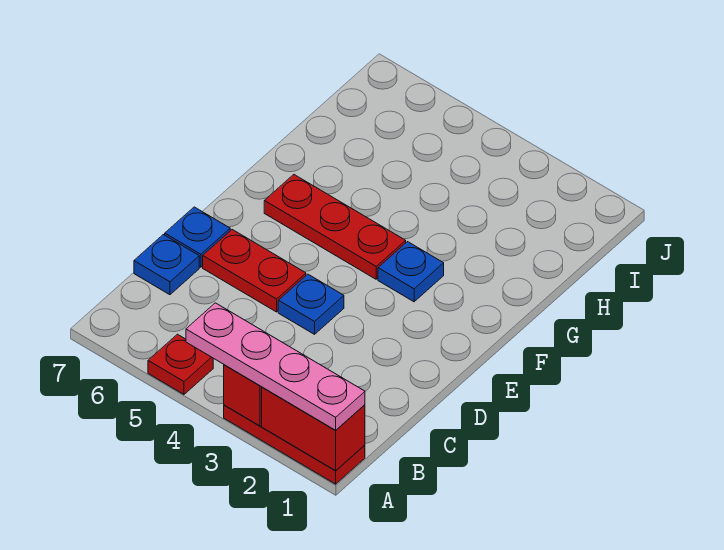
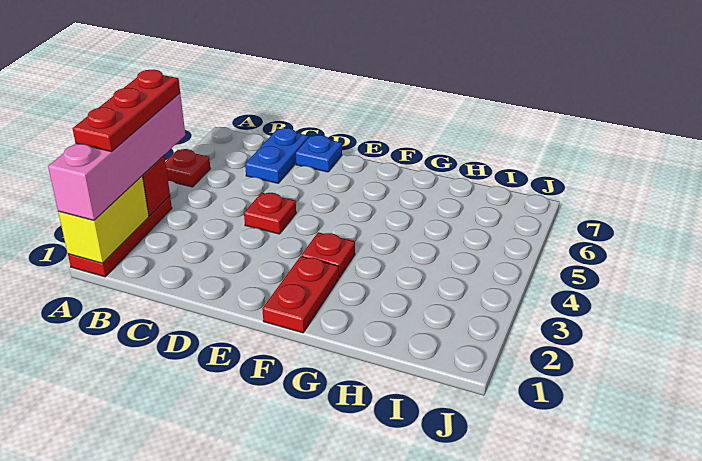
red 1x2 brick [262,387,365,471] -> yellow 1x2 brick [58,176,149,263]
pink 1x4 plate [186,303,365,430] -> pink 1x4 brick [48,93,185,220]
blue 1x1 plate [134,235,199,295] -> blue 1x2 plate [245,128,309,183]
blue 1x1 plate [278,274,344,334] -> red 1x1 plate [244,193,296,234]
red 1x2 plate [203,230,306,312] -> red 1x2 plate moved to [262,256,339,333]
blue 1x1 plate [378,242,444,302] -> red 1x1 plate [301,232,355,278]
red 1x3 plate [264,175,406,279] -> red 1x3 plate moved to [73,70,180,152]

